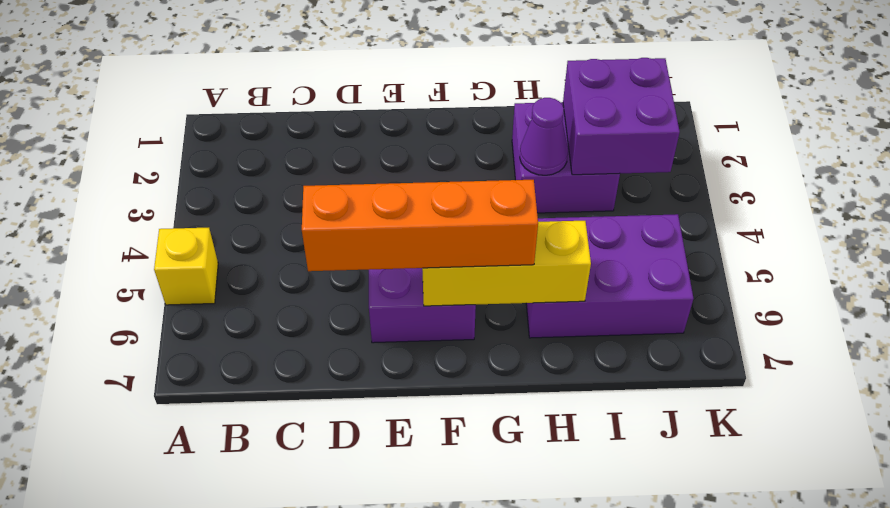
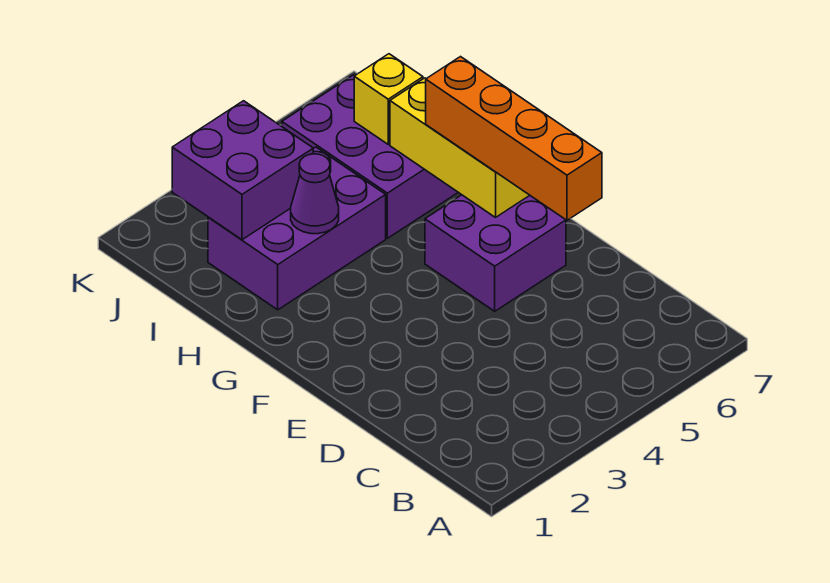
yellow 1x1 brick [154,228,218,305] -> yellow 1x1 brick moved to [354,54,423,144]
purple 2x2 brick [512,102,620,213] -> purple 2x3 brick [208,147,386,310]

